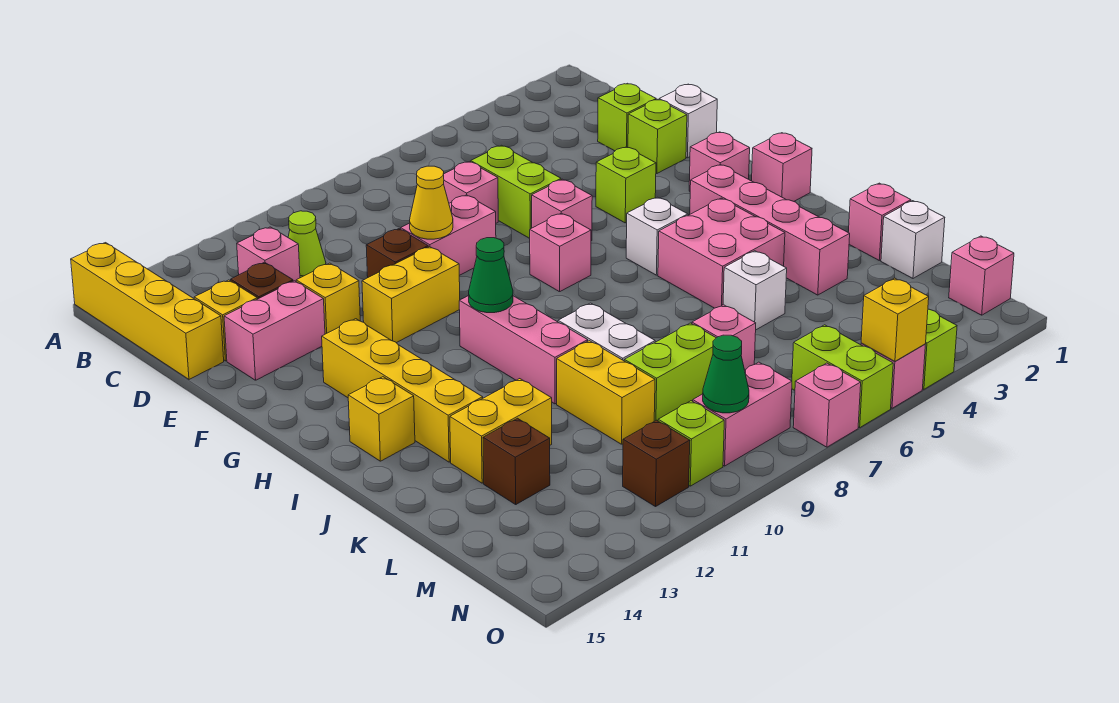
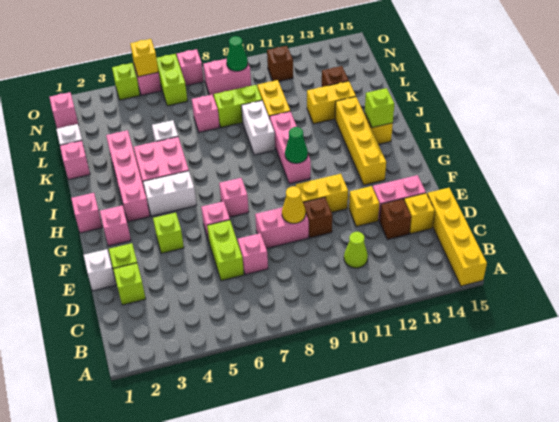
pink 1x1 brick [237,227,300,281] -> none
white 1x1 brick [626,197,688,275] -> white 1x2 brick [143,171,196,216]
lime 1x1 brick [658,401,724,486] -> lime 1x1 brick moved to [365,88,394,128]

